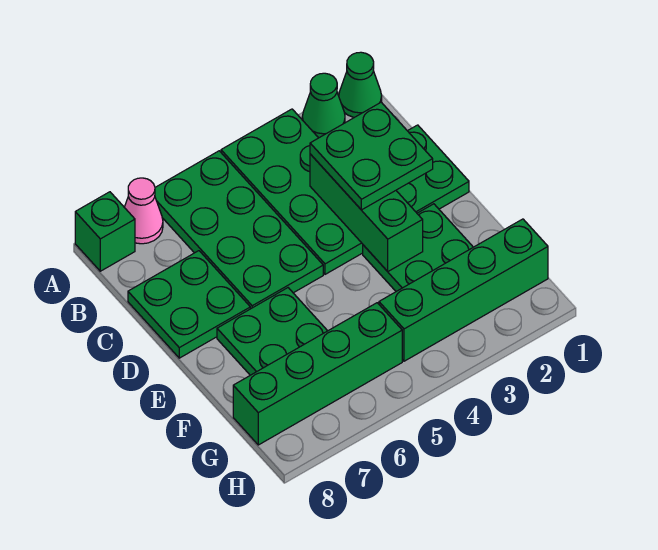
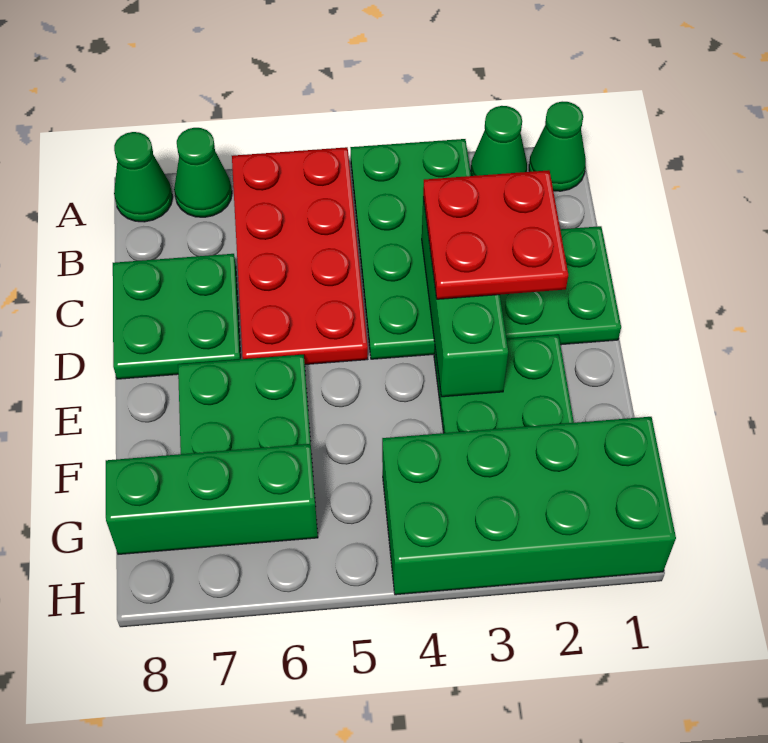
green 2x4 plate [155,151,323,309] -> red 2x4 plate [232,147,368,364]
pink 1x1 cone [124,178,163,244] -> green 1x1 cone [174,128,232,217]
green 1x1 brick [75,192,135,271] -> green 1x1 cone [114,132,173,222]
green 2x2 plate [310,102,433,210] -> red 2x2 plate [423,170,568,299]
green 1x4 brick [379,219,548,361] -> green 2x4 brick [382,417,676,595]
green 1x4 brick [233,303,402,445] -> green 1x3 brick [106,444,318,554]

